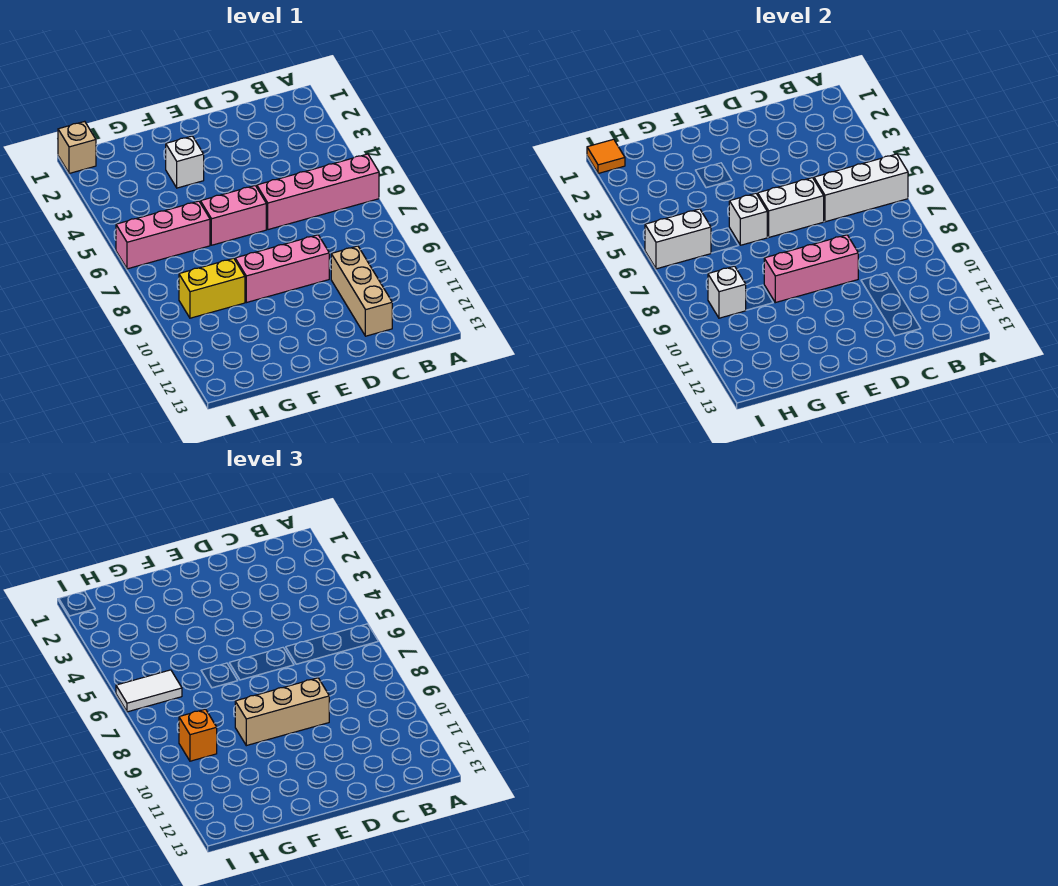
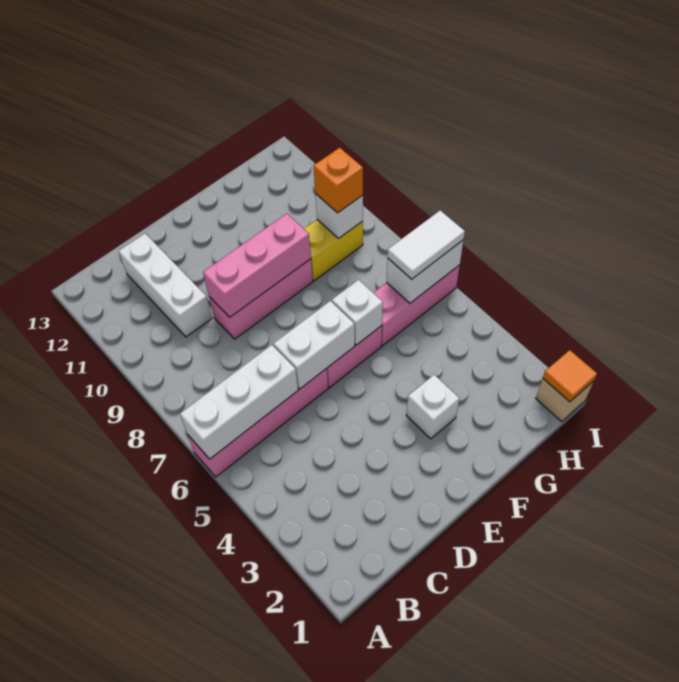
tan 1x3 brick [331,246,392,336] -> white 1x3 brick [119,234,212,337]
tan 1x3 brick [235,678,329,746] -> none

